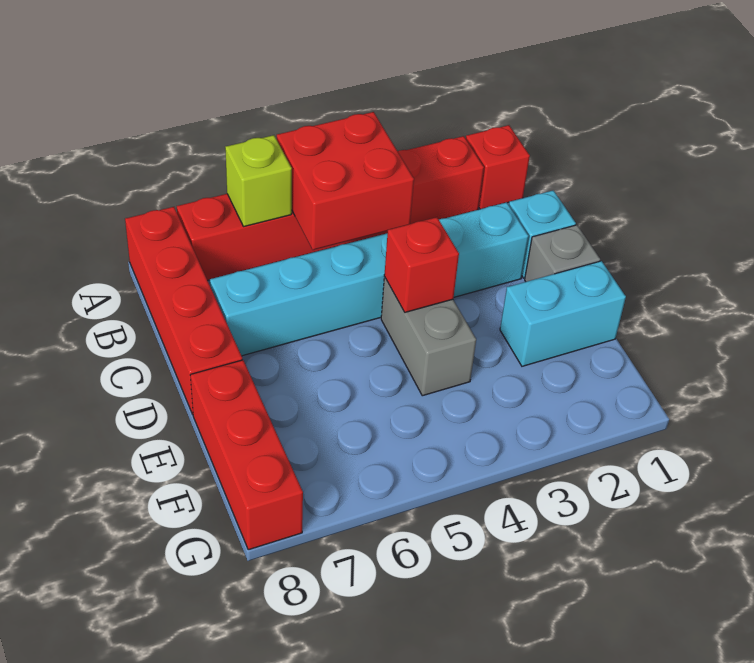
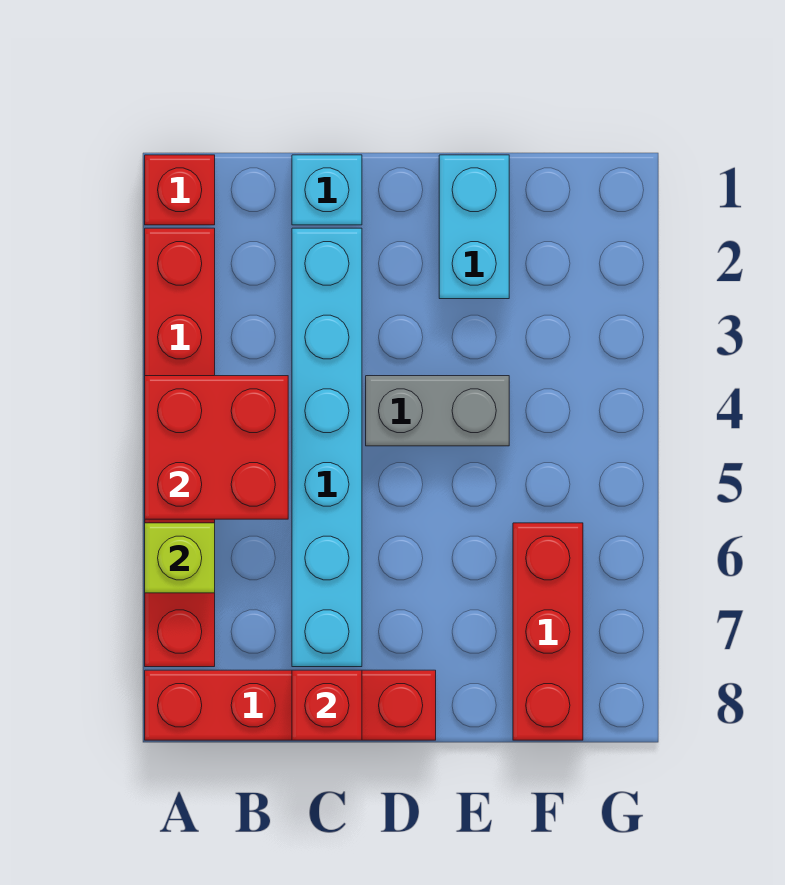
grey 1x1 brick [525,225,600,282] -> none
red 1x1 brick [384,217,459,312] -> red 1x1 brick moved to [292,670,362,740]
red 1x3 brick [190,360,303,550] -> red 1x3 brick turned to [513,523,583,740]

